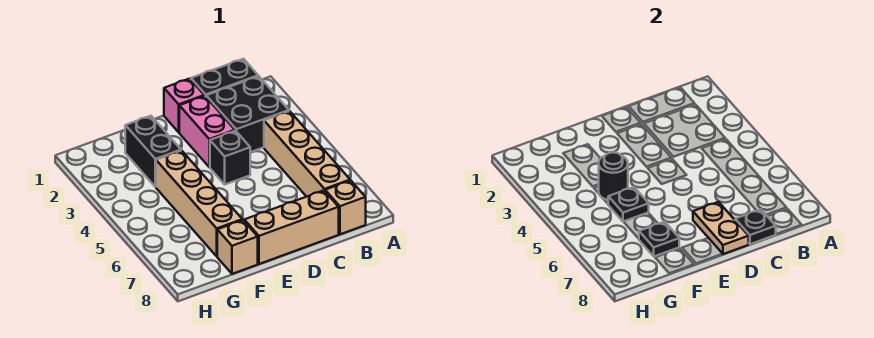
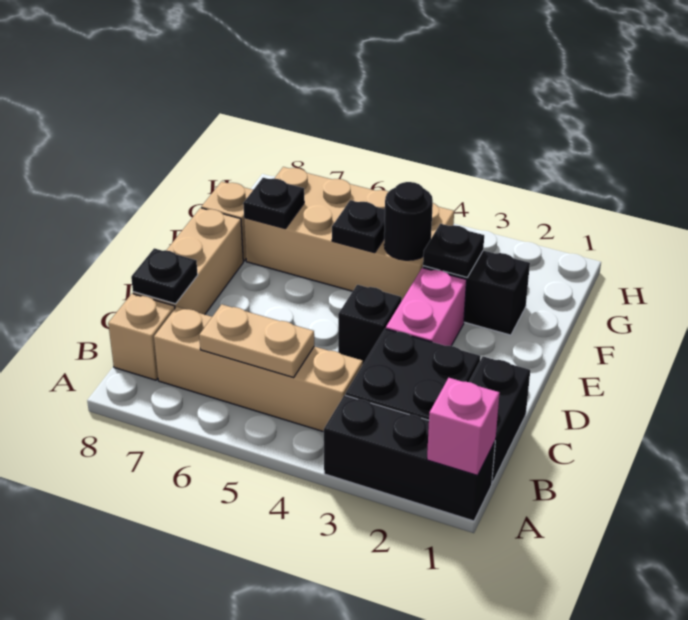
none -> black 1x3 brick [324,395,495,521]
pink 1x1 brick [164,79,204,132] -> pink 1x1 brick moved to [427,378,500,475]
pink 1x2 brick [179,96,235,167] -> pink 1x2 brick turned to [386,268,467,346]
tan 1x2 plate [693,202,749,254] -> tan 1x2 plate moved to [199,304,314,377]
none -> black 1x1 plate [423,224,484,277]
tan 1x4 brick [156,151,242,256] -> tan 2x4 brick [244,167,454,300]

